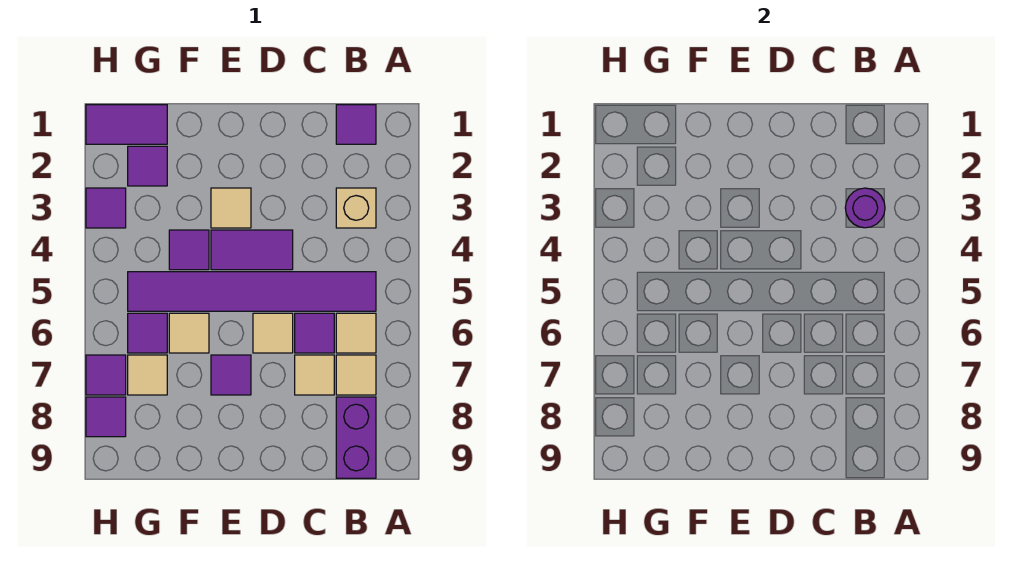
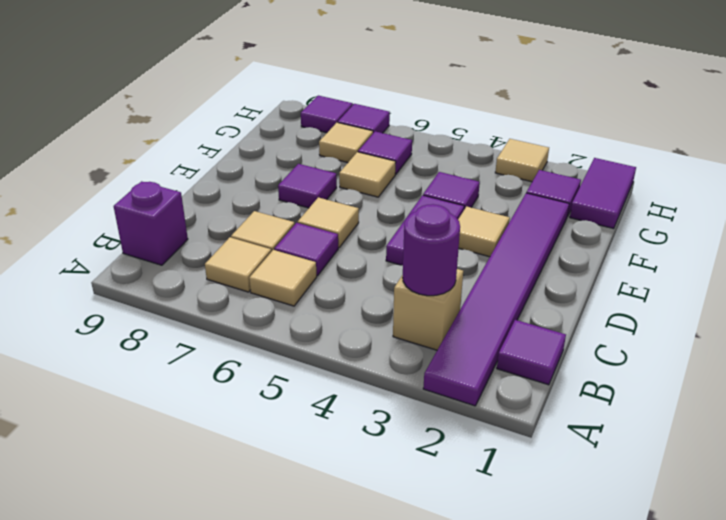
purple 1x6 tile [128,272,376,311] -> purple 1x6 tile moved to [423,193,569,406]
purple 1x2 brick [336,397,376,478] -> purple 1x1 brick [114,181,188,265]
purple 1x1 tile [86,188,126,228] -> tan 1x1 tile [495,139,549,182]

